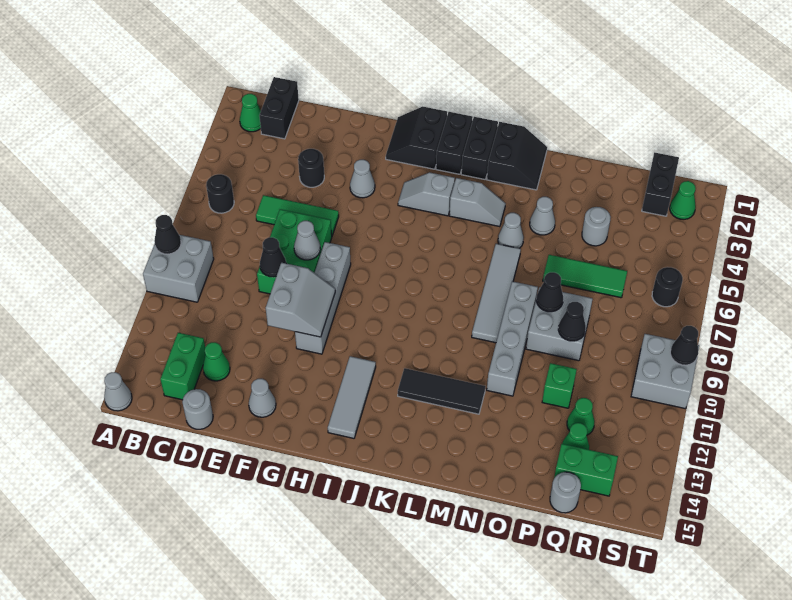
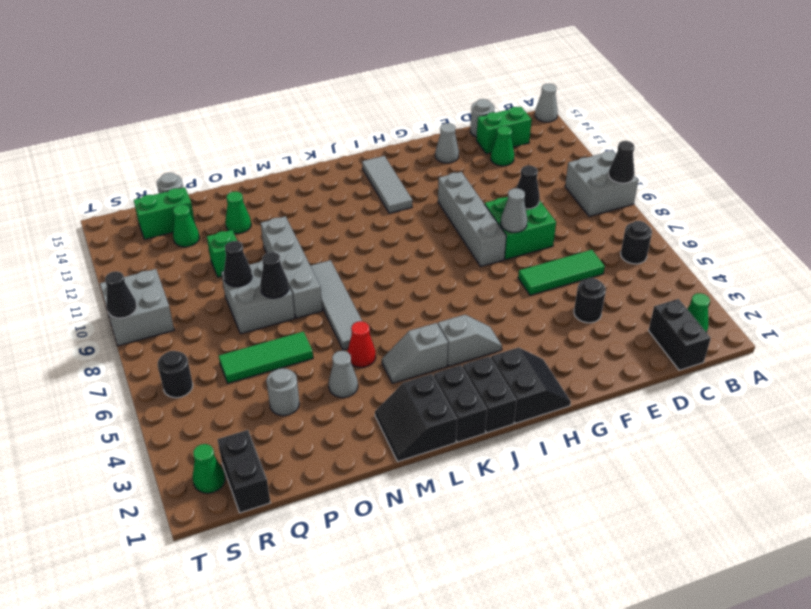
green 1x2 brick [160,333,205,400] -> green 1x2 brick turned to [476,107,532,154]
green 2x3 brick [257,209,332,294] -> green 2x2 brick [485,197,556,260]
grey 2x2 slope [266,263,335,337] -> none
grey 1x1 cone [350,160,375,198] -> none
black 1x3 tile [398,368,485,414] -> none
grey 1x1 cone [498,213,524,248] -> red 1x1 cone [347,321,376,367]
green 1x1 cone [567,398,595,435] -> green 1x1 cone moved to [225,191,251,234]

